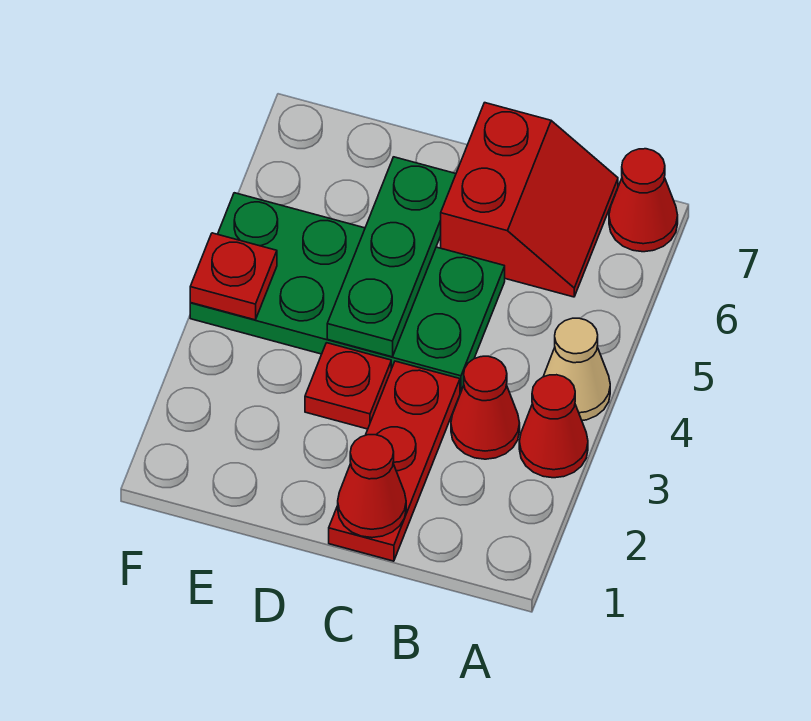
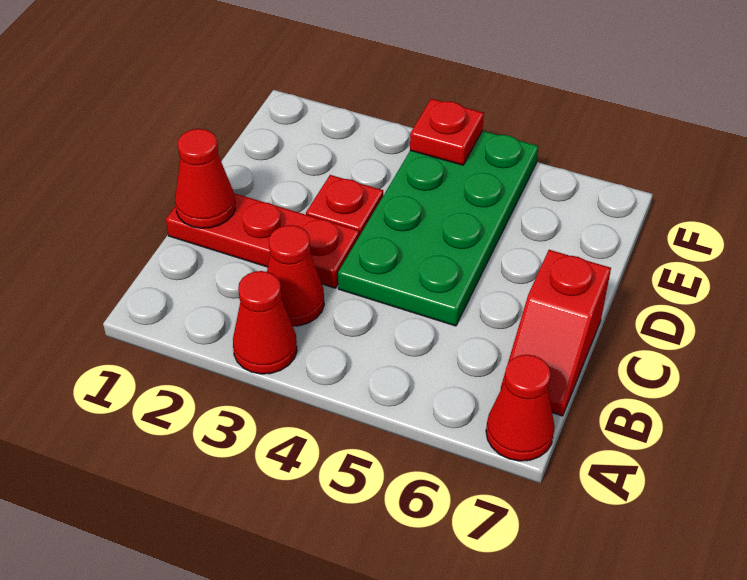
tan 1x1 cone [543,318,610,420] -> none
red 2x2 slope [441,103,618,297] -> red 1x2 slope [501,250,611,416]
green 1x3 plate [327,157,456,357] -> none

